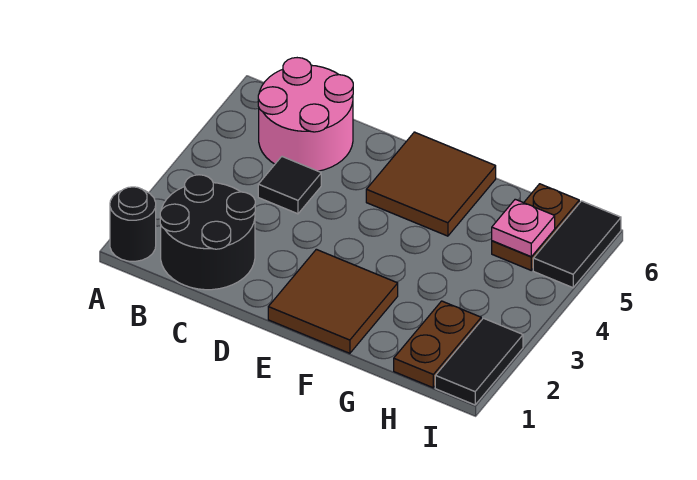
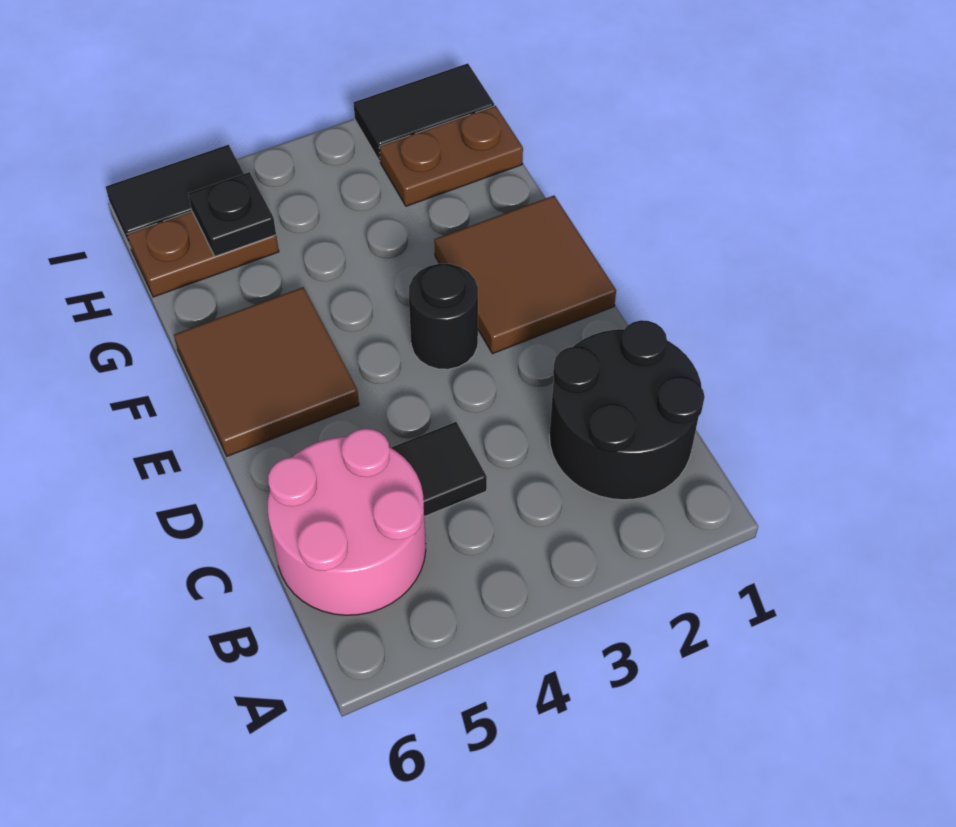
black 1x1 round brick [110,187,156,261] -> black 1x1 round brick moved to [409,264,478,369]
pink 1x1 plate [492,199,555,257] -> black 1x1 plate [188,172,276,256]

